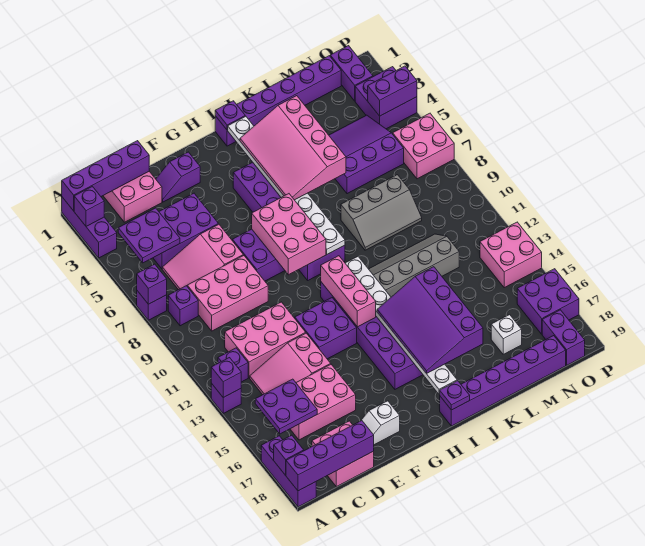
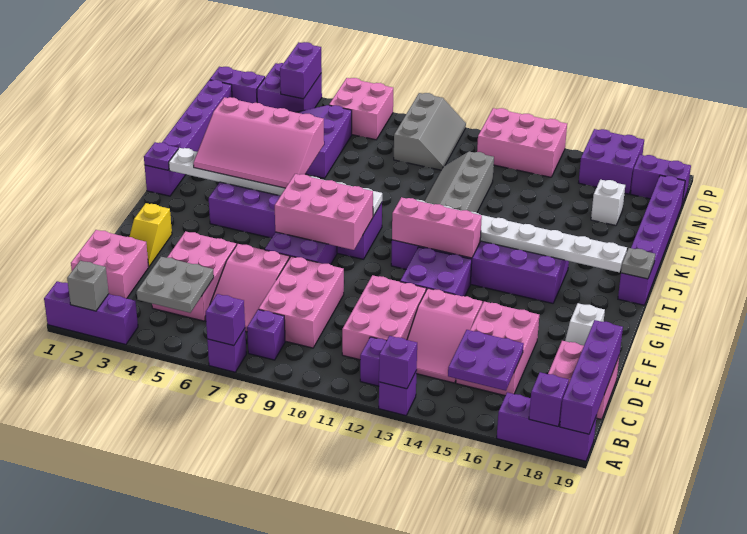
purple 1x4 brick [62,141,149,211] -> none
purple 1x1 brick [74,186,104,226] -> grey 1x1 brick [67,261,109,311]
purple 2x2 plate [118,208,180,263] -> grey 2x2 plate [137,257,214,313]
purple 2x3 brick [153,193,218,269] -> pink 2x3 brick [152,231,236,321]
purple 1x2 slope [156,152,200,202] -> yellow 1x2 slope [129,203,172,267]
purple 3x4 slope [377,267,483,374] -> none
purple 1x1 plate [440,381,470,410] -> grey 1x1 plate [621,248,655,279]
grey 2x3 slope [341,175,422,250] -> grey 2x3 slope moved to [394,93,466,170]
pink 2x2 brick [480,222,542,288] -> pink 2x3 brick [477,108,567,177]

